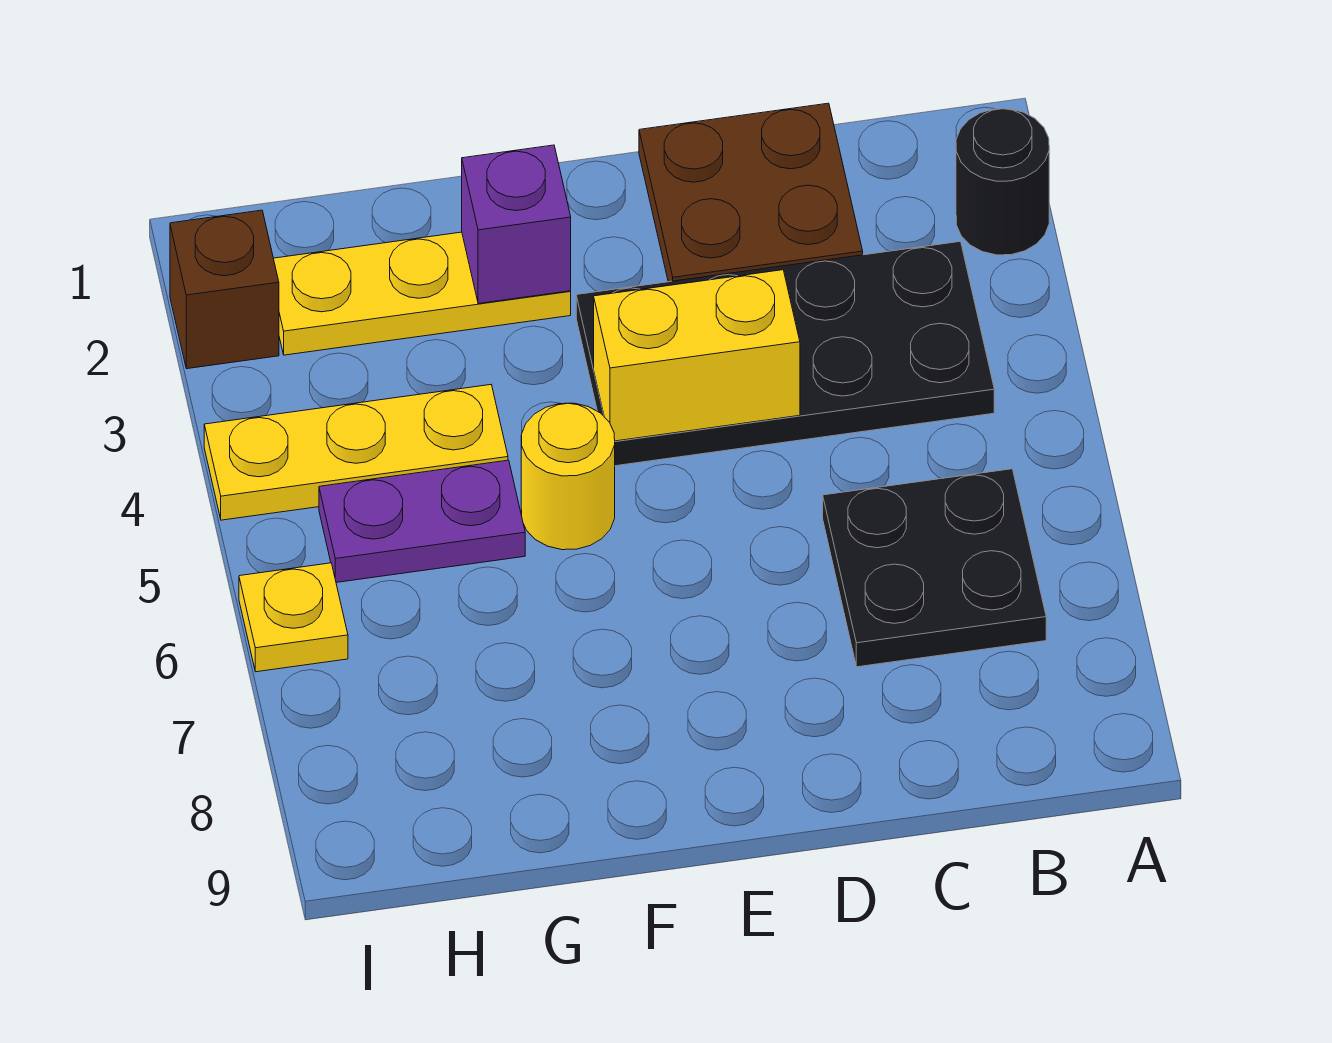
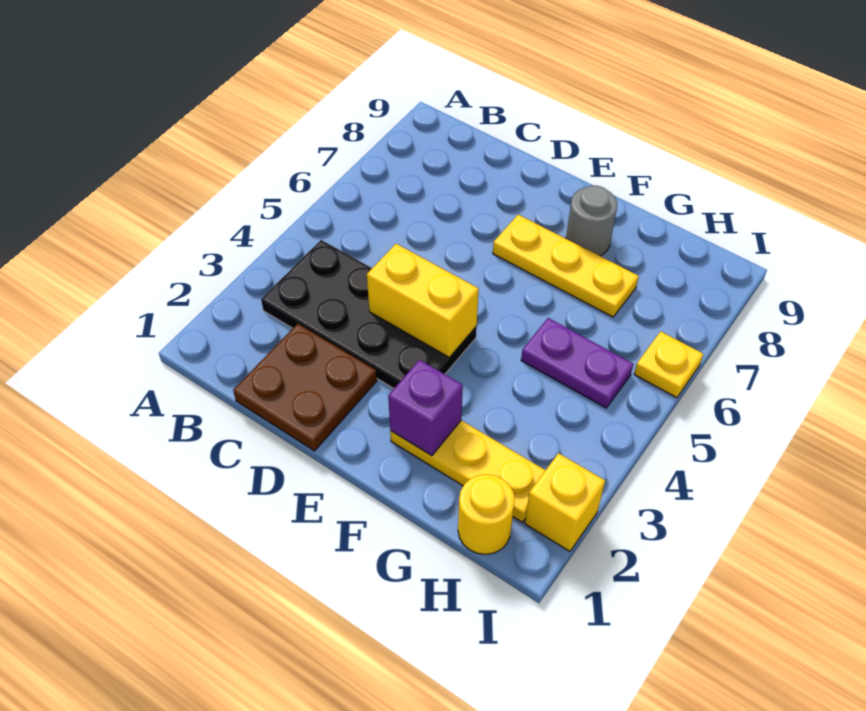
black 1x1 round brick [956,109,1049,255] -> none
black 2x2 plate [823,469,1046,667] -> none
yellow 1x1 round brick [521,403,615,550] -> yellow 1x1 round brick moved to [458,474,515,554]
none -> grey 1x1 round brick [566,185,617,256]
yellow 1x3 plate [204,385,508,520] -> yellow 1x3 plate moved to [493,215,639,317]
brown 1x1 brick [170,210,279,369] -> yellow 1x1 brick [525,453,605,551]

